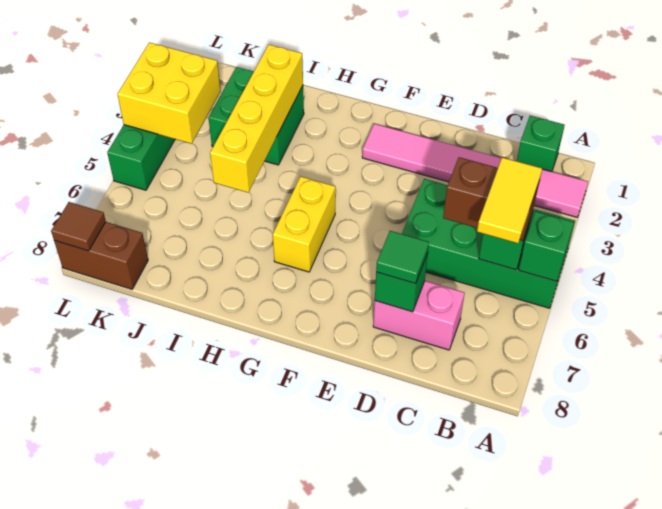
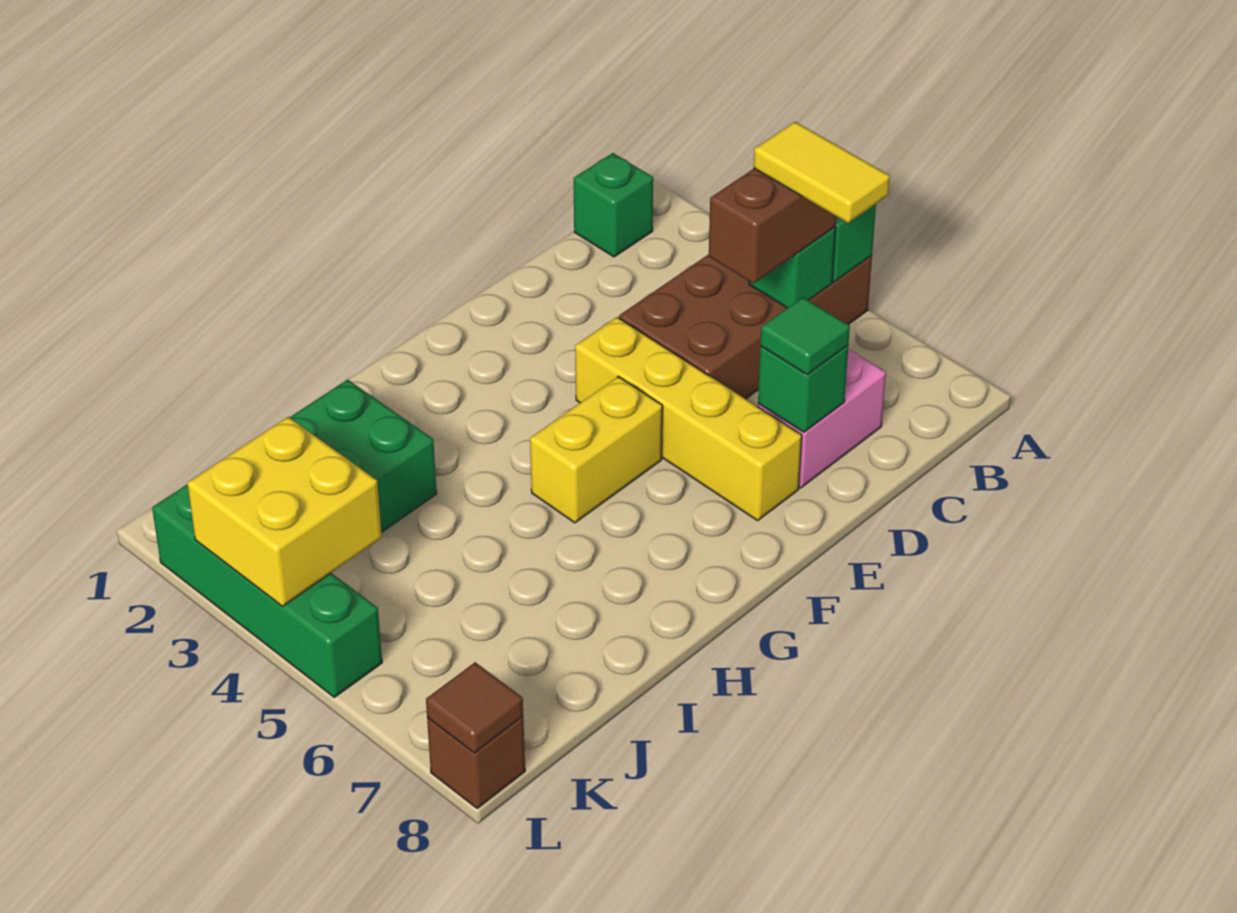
pink 1x6 tile [362,124,588,217] -> none
green 2x4 brick [402,179,575,308] -> brown 2x4 brick [619,254,872,399]
yellow 1x2 brick [273,177,335,272] -> yellow 1x2 brick turned to [530,376,662,523]
yellow 1x4 brick [210,45,303,192] -> yellow 1x4 brick moved to [575,317,802,521]
brown 1x2 brick [54,222,148,289] -> brown 1x1 brick [427,717,525,808]

